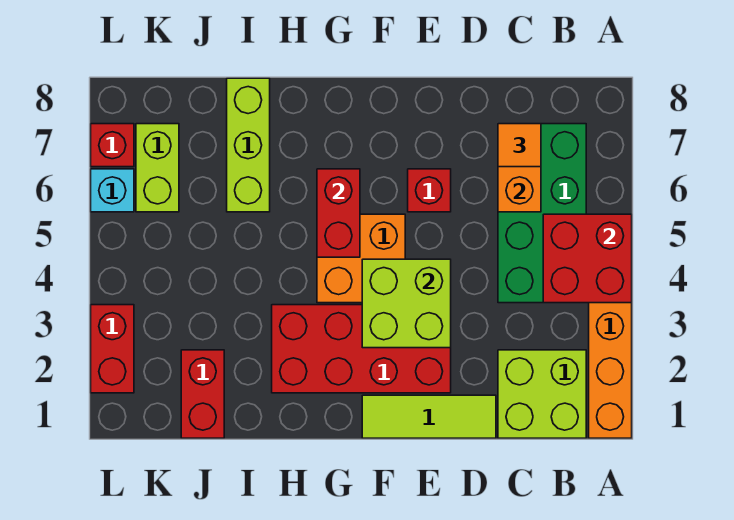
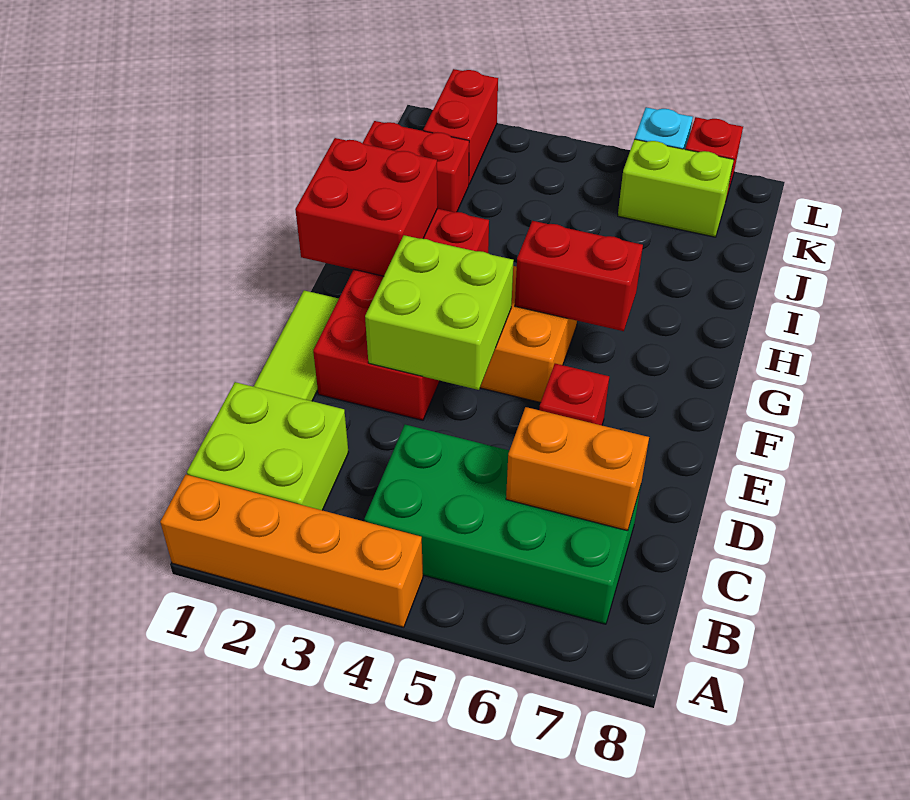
red 2x2 brick [543,214,632,303] -> red 2x2 brick moved to [295,138,438,276]
orange 1x1 tile [498,124,541,167] -> none
lime 1x3 brick [227,78,270,212] -> none
red 1x2 brick [91,305,134,393] -> red 1x2 brick turned to [423,69,498,184]

